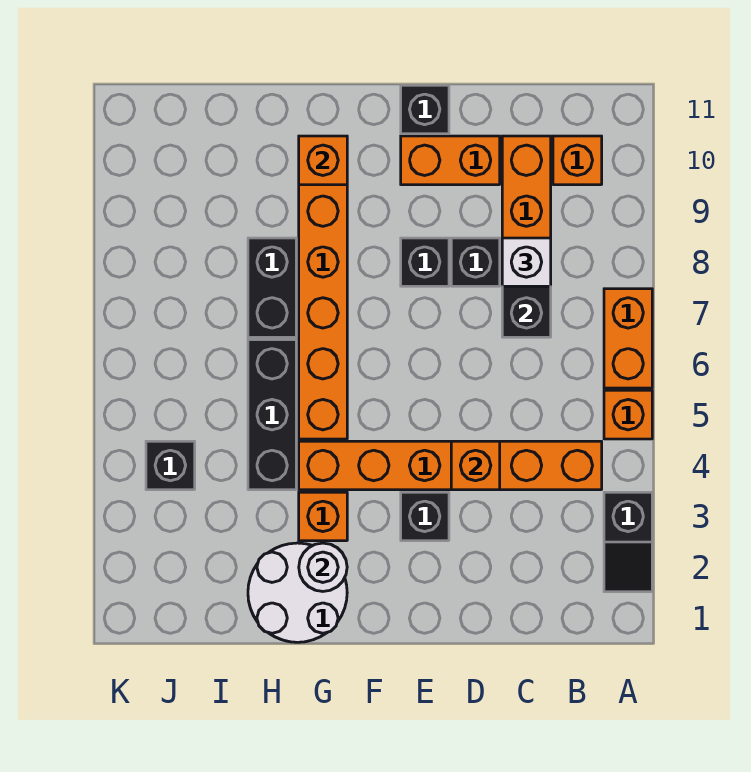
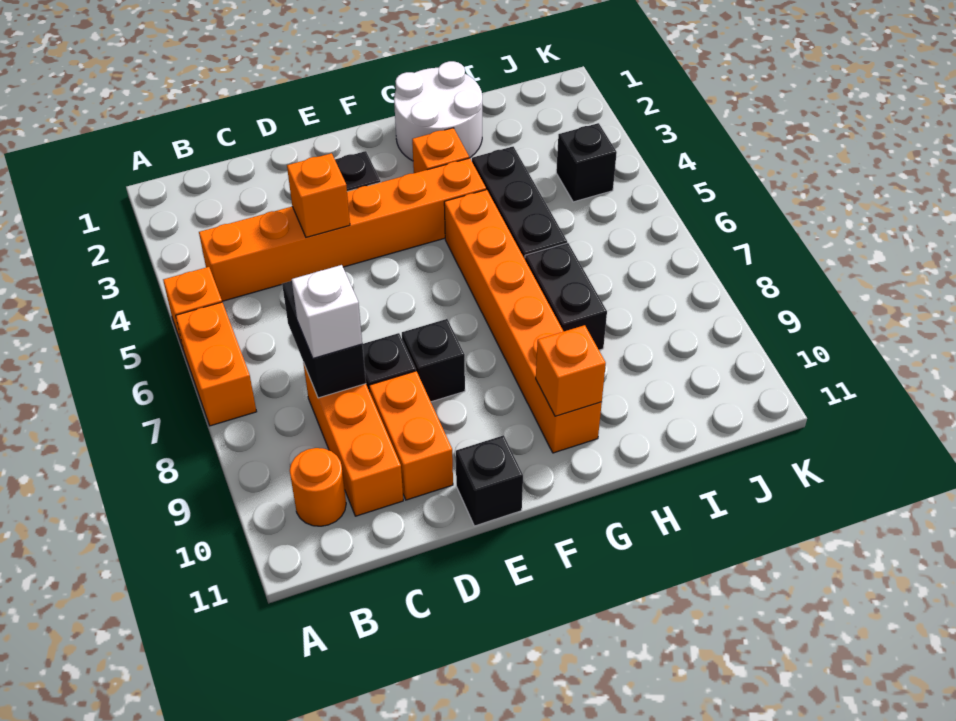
black 1x2 slope [604,492,652,592] -> none
orange 1x1 brick [553,136,602,185] -> orange 1x1 round brick [290,448,346,526]
orange 1x2 brick [401,136,500,185] -> orange 1x2 brick turned to [369,371,453,500]
white 1x1 round brick [299,543,347,591] -> none

